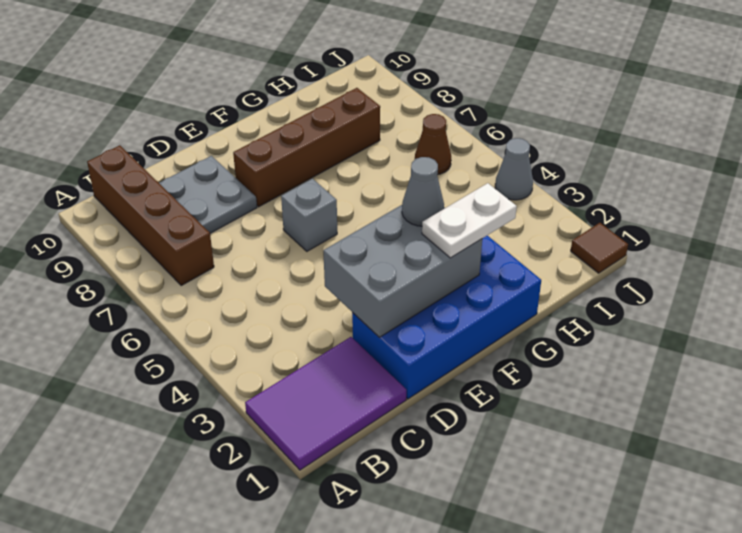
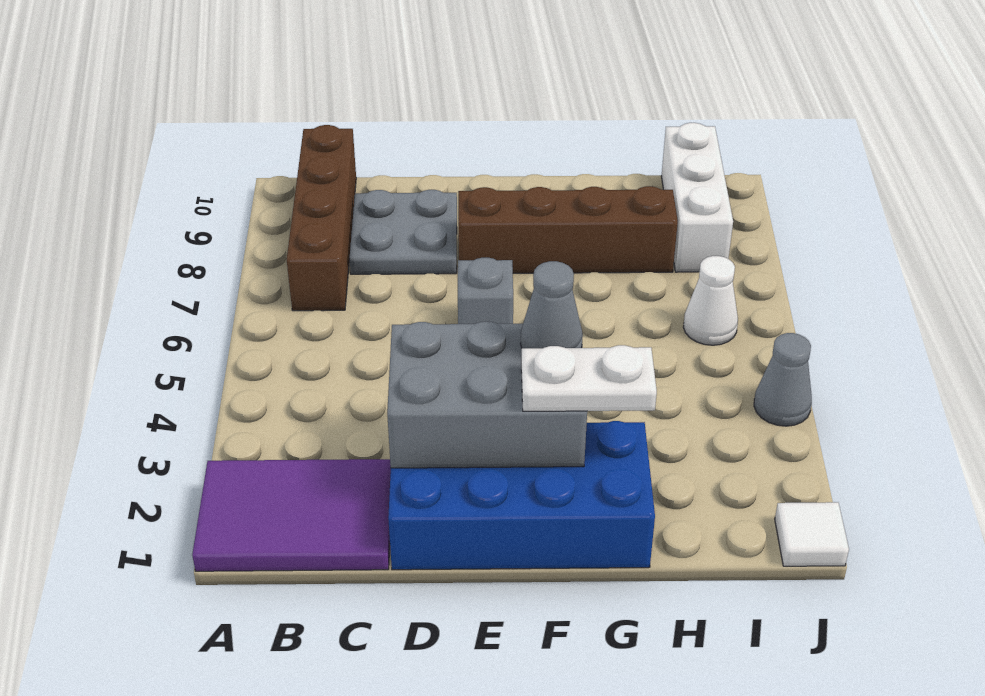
brown 1x1 cone [415,114,451,174] -> white 1x1 cone [683,256,738,345]
none -> white 1x3 brick [662,123,733,272]
brown 1x1 tile [571,223,628,273] -> white 1x1 tile [775,502,849,566]

